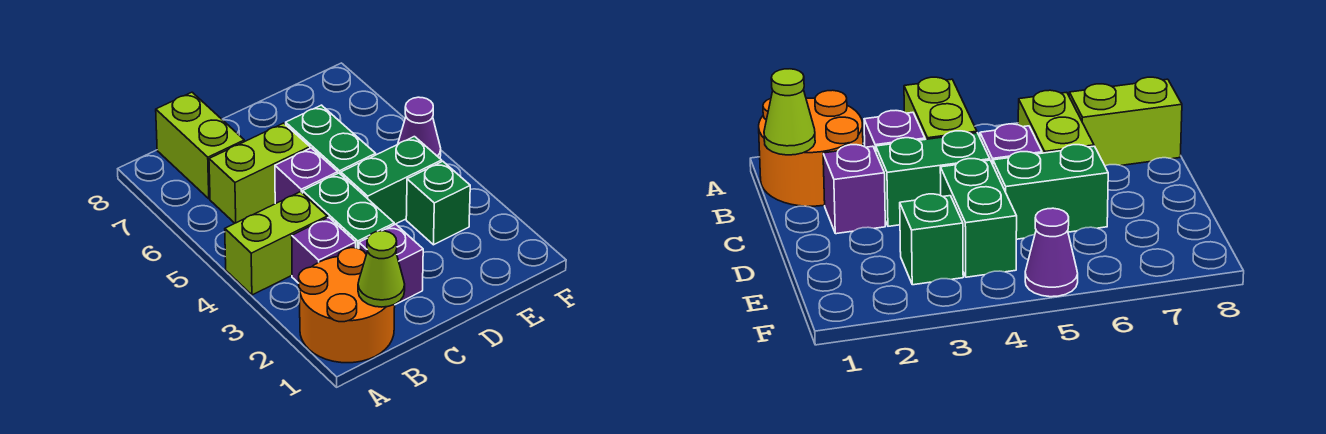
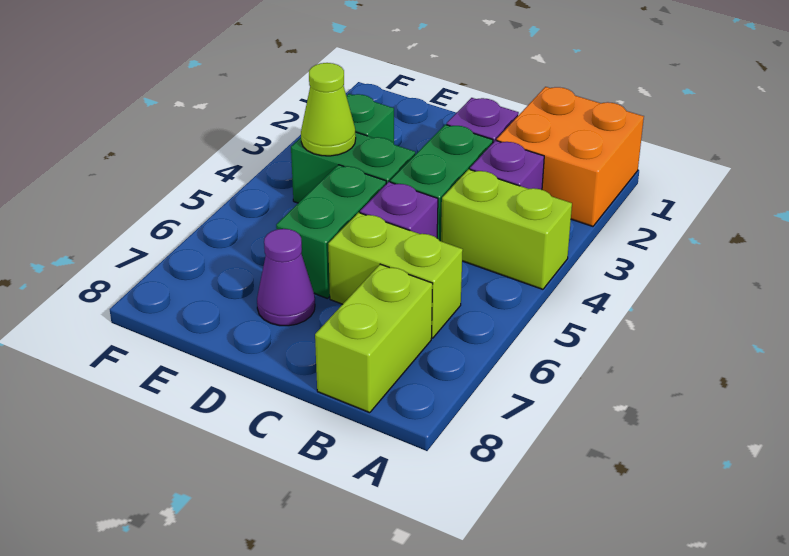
orange 2x2 round brick [299,248,395,363] -> orange 2x2 brick [497,87,644,226]
lime 1x1 cone [358,231,405,307] -> lime 1x1 cone moved to [301,63,356,156]
purple 1x1 cone [398,97,441,158] -> purple 1x1 cone moved to [257,229,315,326]

